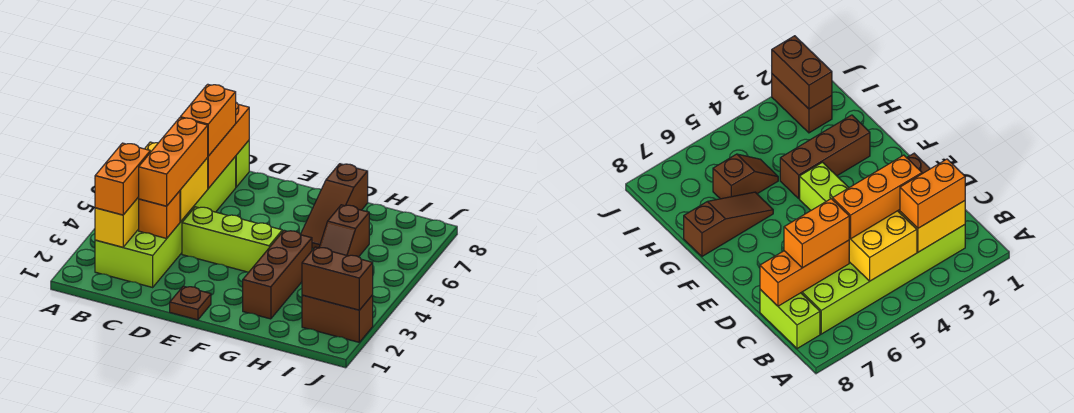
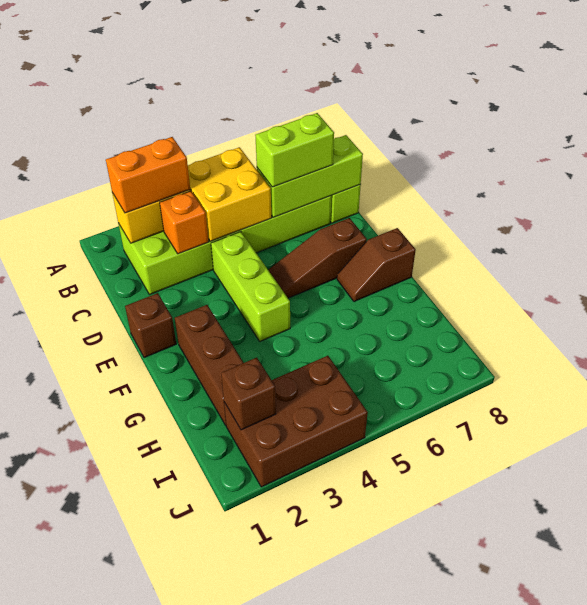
orange 1x3 brick [139,118,208,206] -> none
orange 1x3 brick [207,103,249,188] -> lime 1x3 brick [257,135,363,218]
orange 1x2 brick [180,84,236,156] -> lime 1x2 brick [255,113,334,187]
brown 1x1 plate [170,286,211,320] -> brown 1x1 brick [125,293,176,358]
brown 1x3 brick [243,230,312,319] -> brown 1x3 brick turned to [175,305,244,425]
brown 1x3 slope [300,164,368,249] -> brown 1x3 slope moved to [268,218,367,298]
brown 1x2 slope [319,205,369,257] -> brown 1x2 slope moved to [337,228,416,302]
brown 1x2 brick [302,295,373,342] -> brown 2x3 brick [224,356,368,487]
brown 1x2 brick [302,247,373,310] -> brown 1x1 brick [221,358,276,430]

